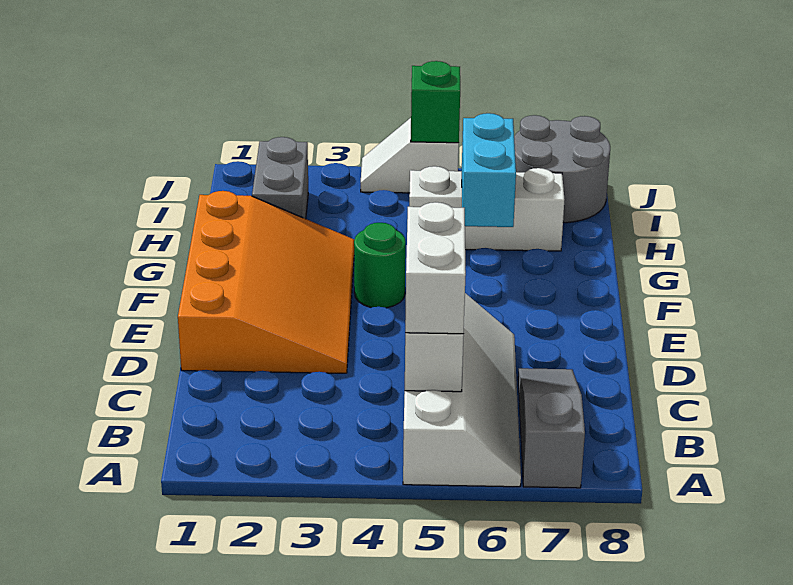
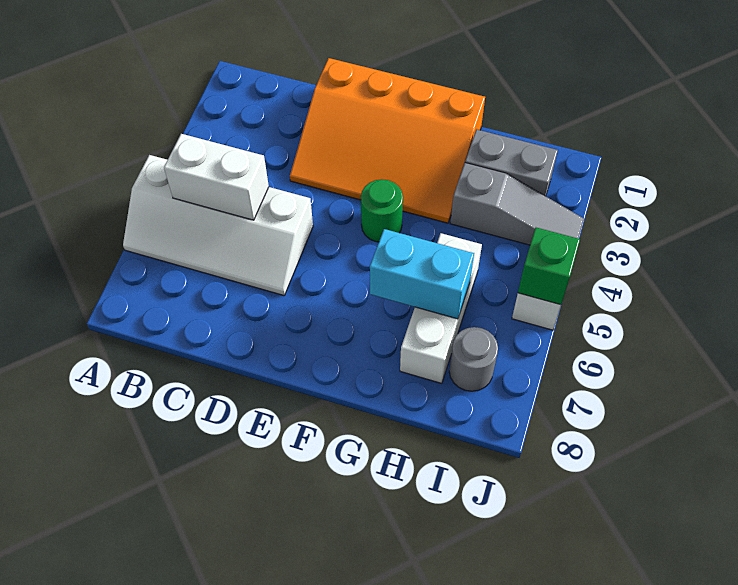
grey 1x3 slope [518,368,585,488] -> grey 1x3 slope moved to [450,163,584,245]
white 1x2 brick [405,202,466,334] -> none
grey 2x2 round brick [514,115,610,223] -> grey 1x1 round brick [449,327,498,391]

